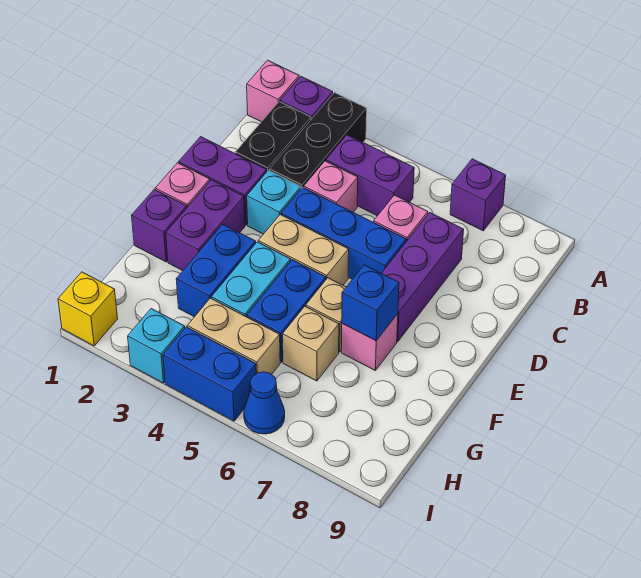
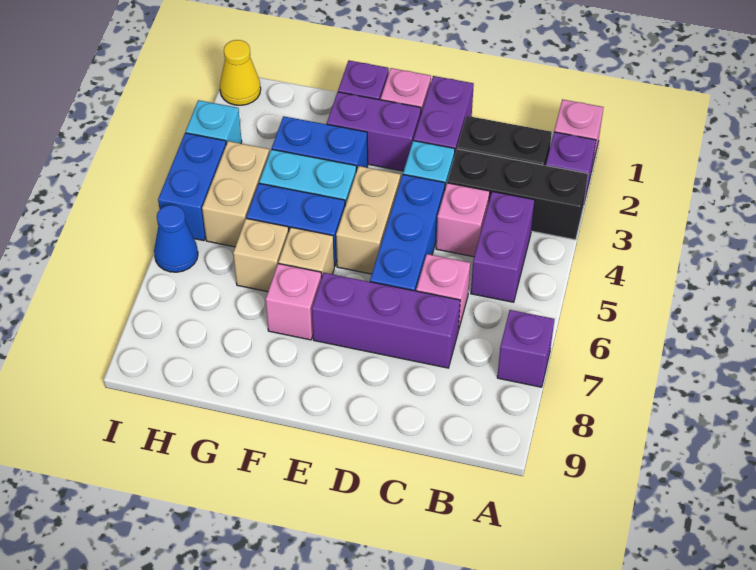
blue 1x1 brick [342,265,399,341] -> none
yellow 1x1 brick [58,272,118,346] -> yellow 1x1 cone [220,40,261,105]

